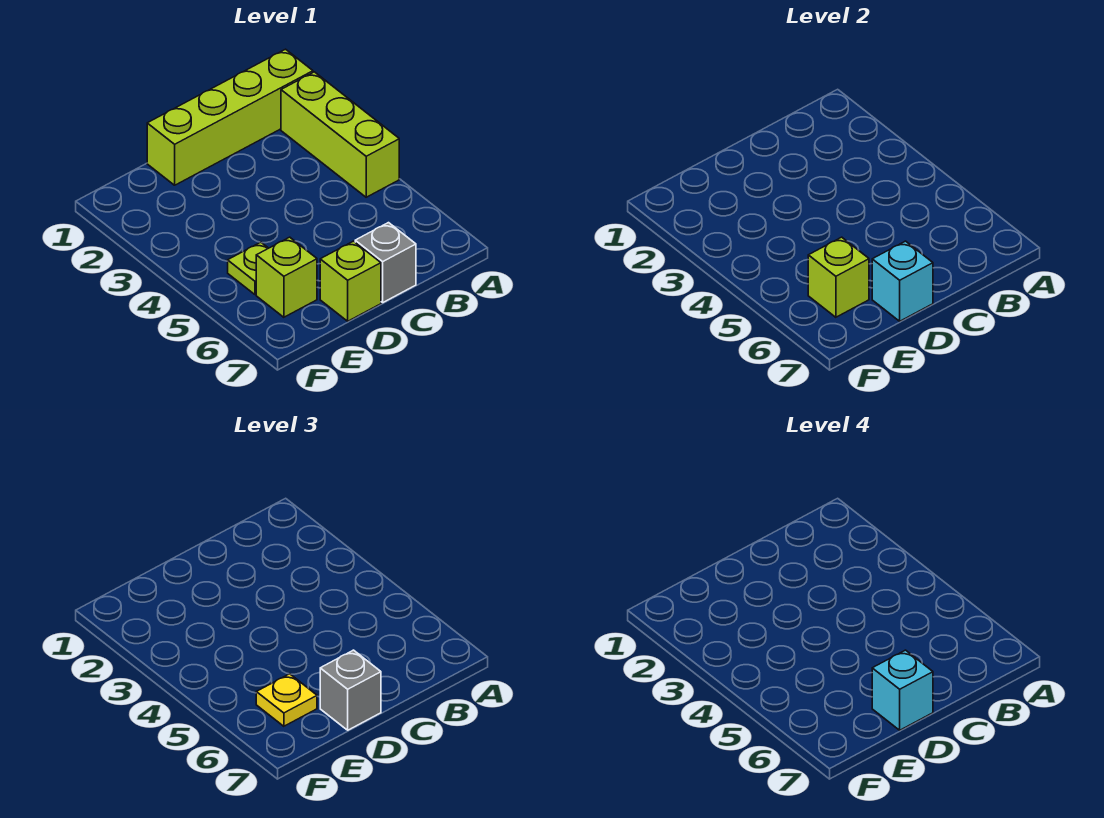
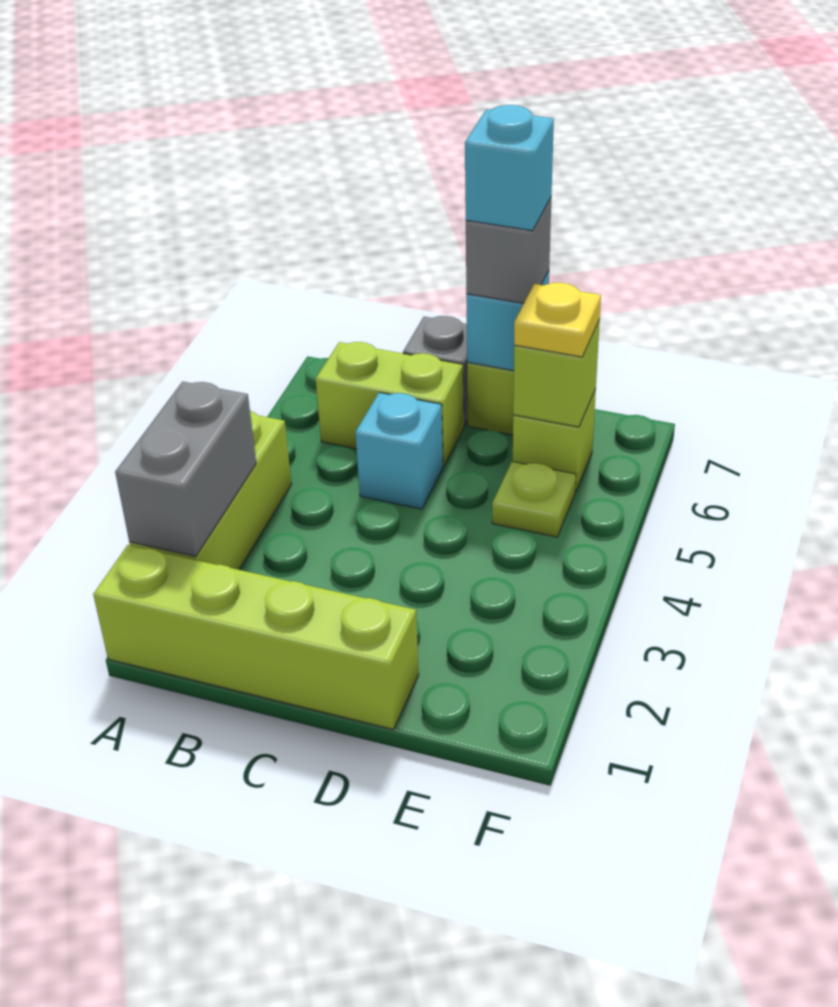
none -> grey 1x2 brick [115,382,256,557]
none -> lime 1x2 brick [316,342,464,466]
none -> cyan 1x1 brick [355,393,443,509]

